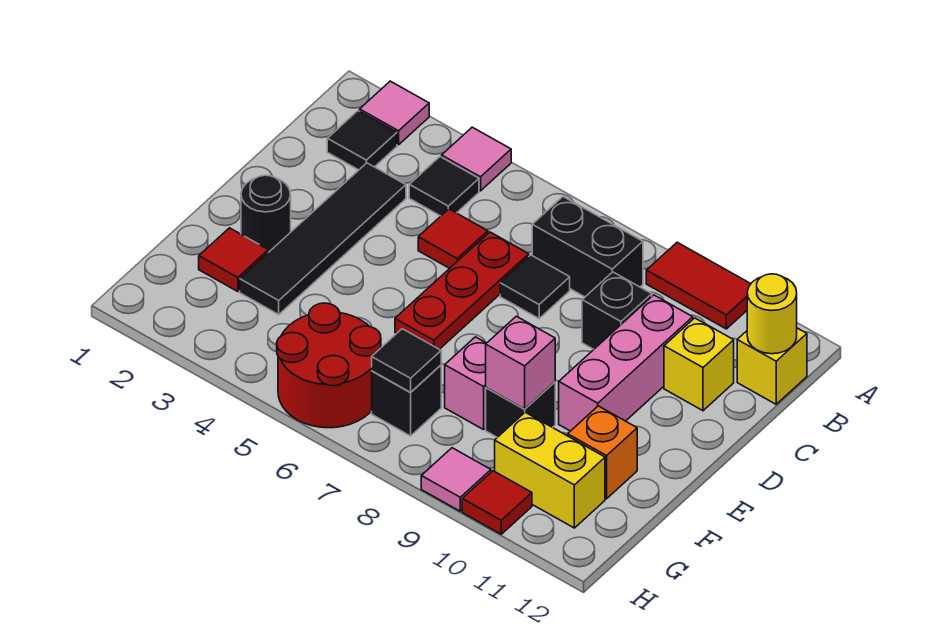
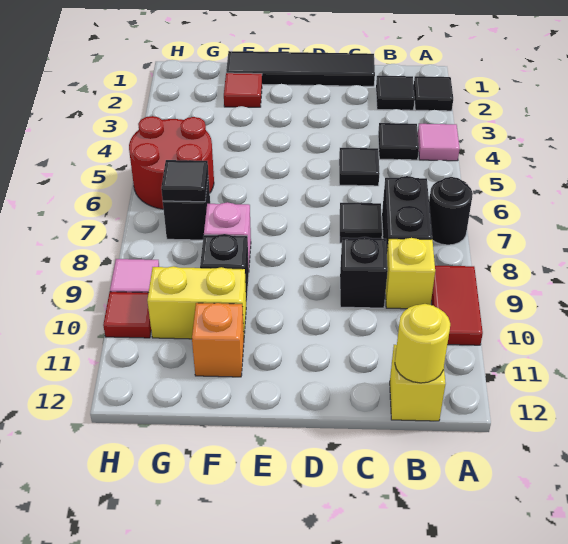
pink 1x1 tile [360,81,429,145] -> black 1x1 tile [414,76,453,111]
black 1x4 tile [240,163,406,314] -> black 1x4 tile moved to [226,51,375,86]
red 1x1 tile [418,209,488,268] -> black 1x1 tile [339,148,380,186]
red 1x3 plate [395,232,529,349] -> none
pink 1x3 brick [559,295,693,431] -> none
yellow 1x1 brick [664,318,734,411] -> yellow 1x1 brick moved to [386,238,435,309]
black 1x1 round brick [241,175,291,253] -> black 1x1 round brick moved to [429,177,473,245]
pink 1x1 brick [486,316,555,409] -> none
yellow 1x2 brick [495,412,605,528] -> yellow 1x2 brick turned to [147,266,246,339]

